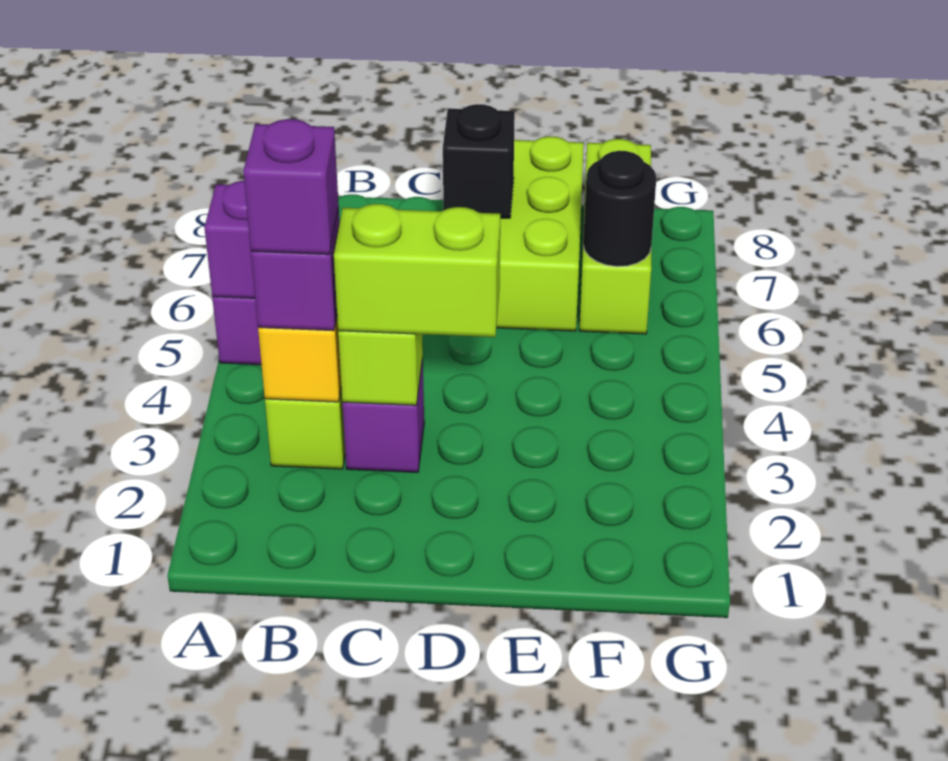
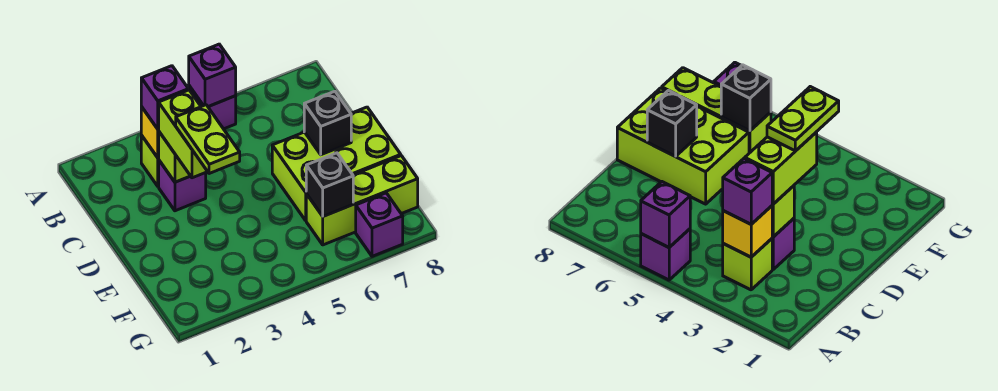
purple 1x1 brick [243,119,339,254] -> purple 1x1 brick moved to [356,193,403,256]
none -> lime 1x2 plate [176,105,240,174]
black 1x1 round brick [583,151,656,267] -> black 1x1 brick [306,153,353,216]

